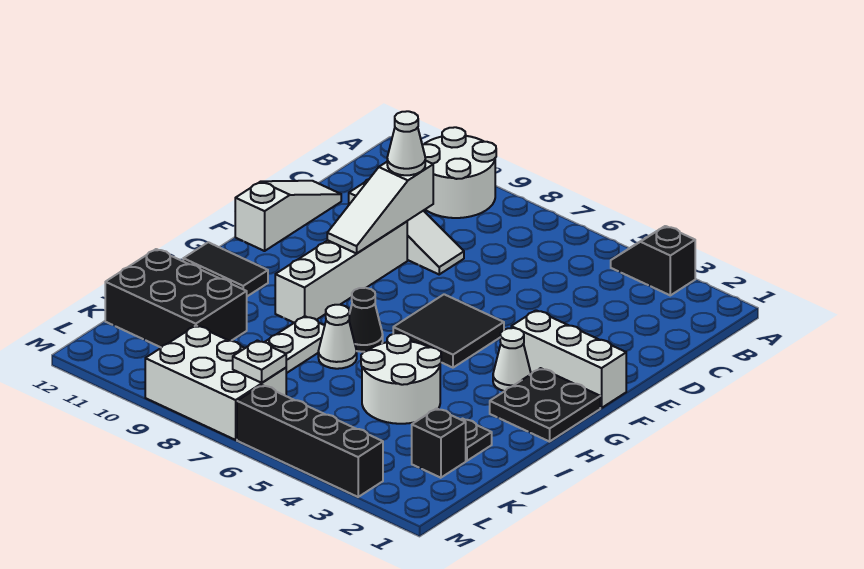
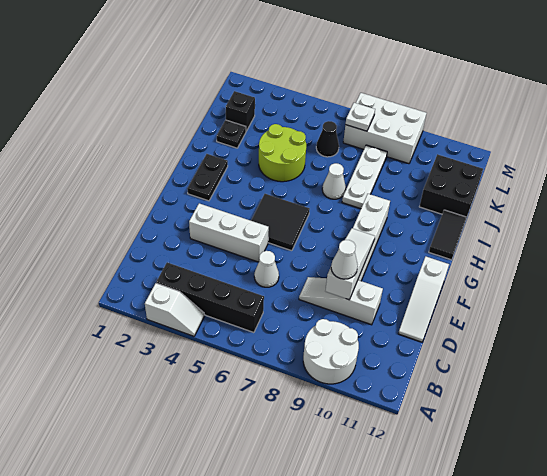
black 1x2 slope [611,226,695,295] -> white 1x2 slope [145,283,205,336]
white 1x3 brick [511,310,626,408] -> white 1x3 brick moved to [189,203,269,262]
black 2x2 plate [490,368,600,442] -> black 1x2 plate [187,154,228,201]
white 1x1 cone [493,328,531,391] -> white 1x1 cone moved to [254,251,279,287]
black 1x1 cone [349,288,383,352] -> black 1x1 cone moved to [316,121,339,157]
black 1x2 tile [183,242,268,296] -> black 1x2 tile turned to [429,210,467,260]
white 2x2 round brick [361,333,441,424] -> lime 2x2 round brick [259,124,306,182]
black 2x3 brick [105,249,247,347] -> black 2x2 brick [419,154,483,217]
black 1x4 brick [237,385,383,497] -> black 1x4 brick moved to [156,262,264,333]

